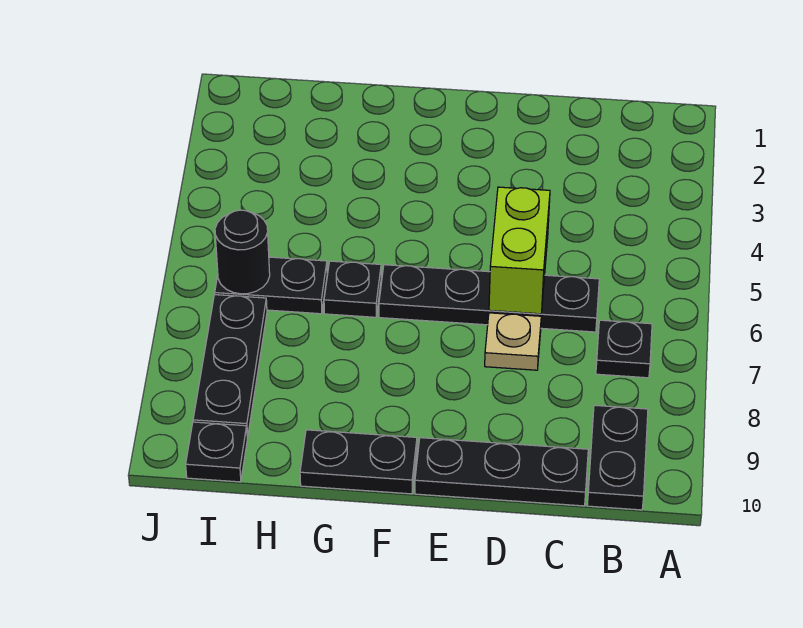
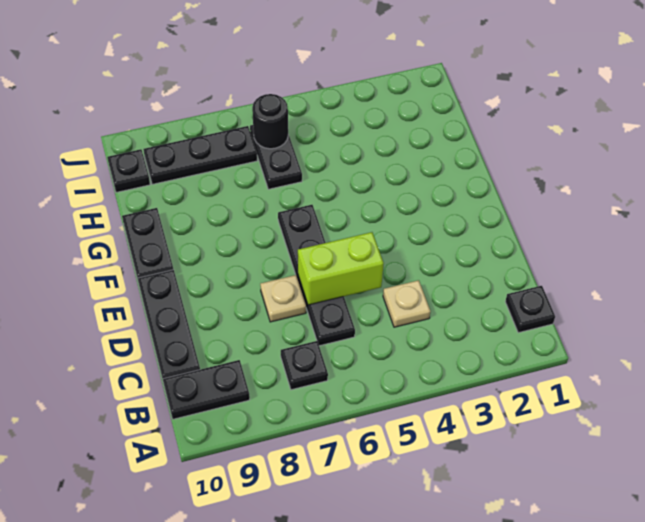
none -> tan 1x1 plate [383,280,431,327]
black 1x1 plate [324,261,381,317] -> black 1x1 plate moved to [505,286,555,333]

